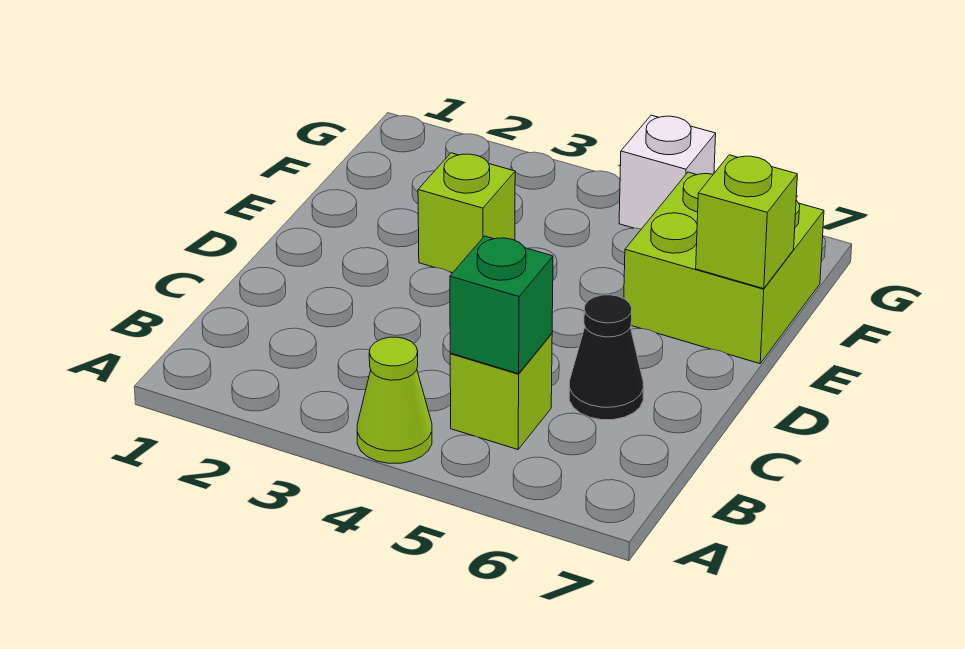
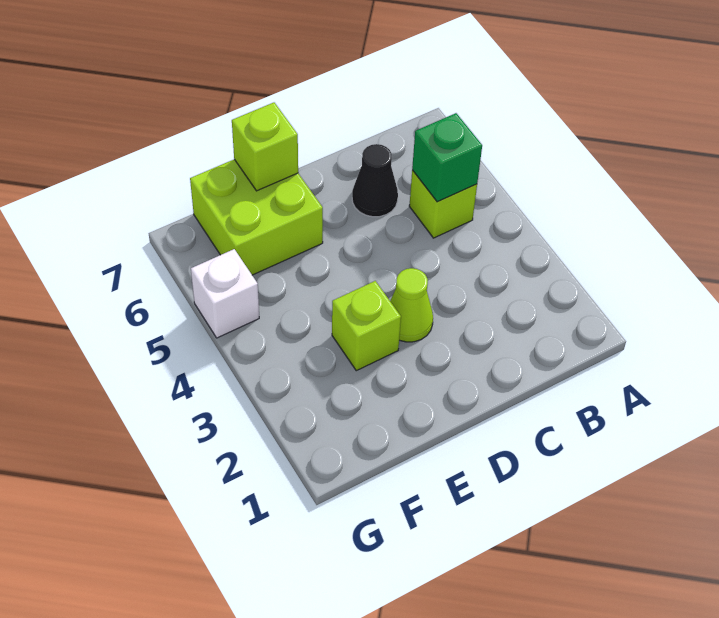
lime 1x1 cone [357,337,432,463] -> lime 1x1 cone moved to [390,268,433,342]

